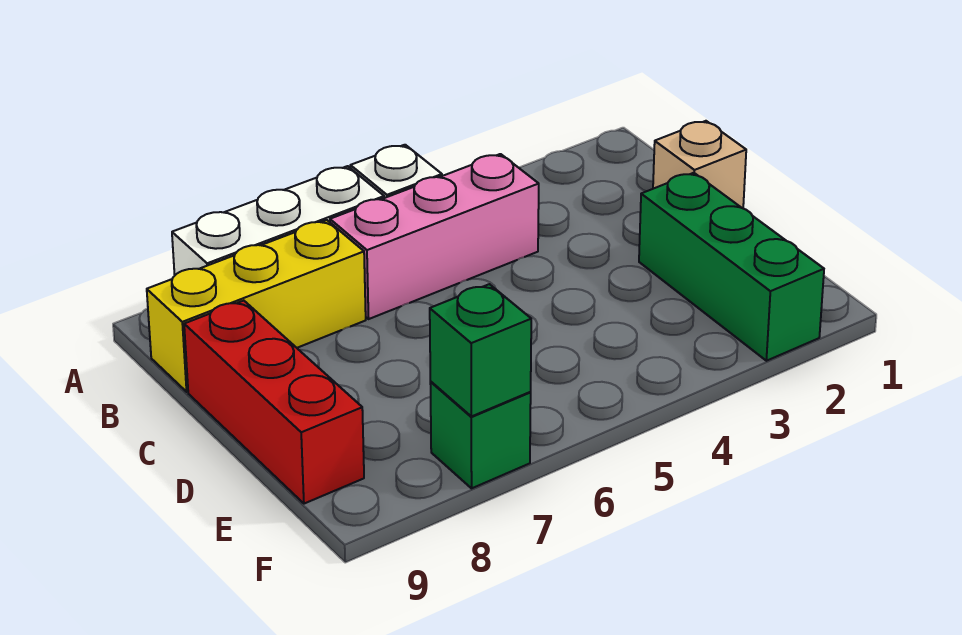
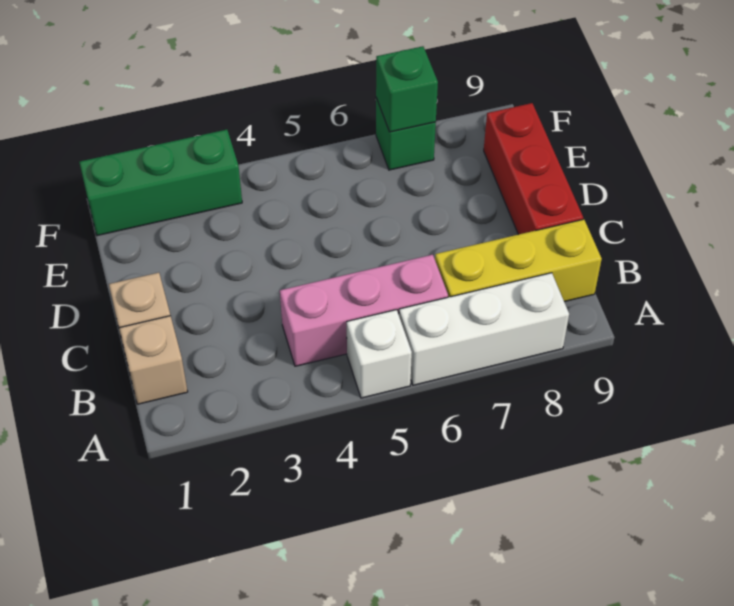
none -> tan 1x1 brick [119,316,188,404]
green 1x3 brick [639,173,824,361] -> green 1x3 brick turned to [79,130,242,236]

